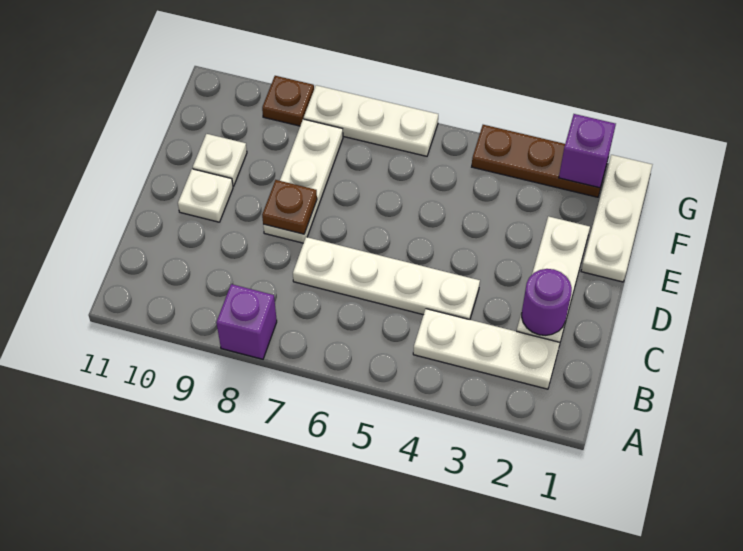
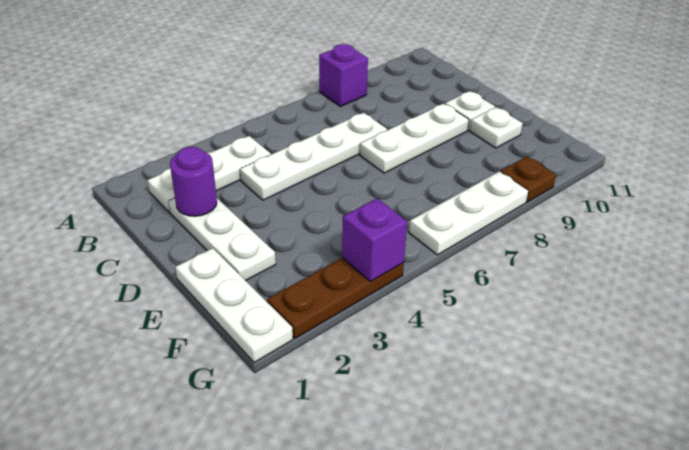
white 1x3 plate [263,119,343,243] -> white 1x3 plate turned to [360,104,469,173]
brown 1x1 plate [262,180,317,234] -> none
purple 1x1 brick [559,114,616,188] -> purple 1x1 brick moved to [342,198,407,281]

